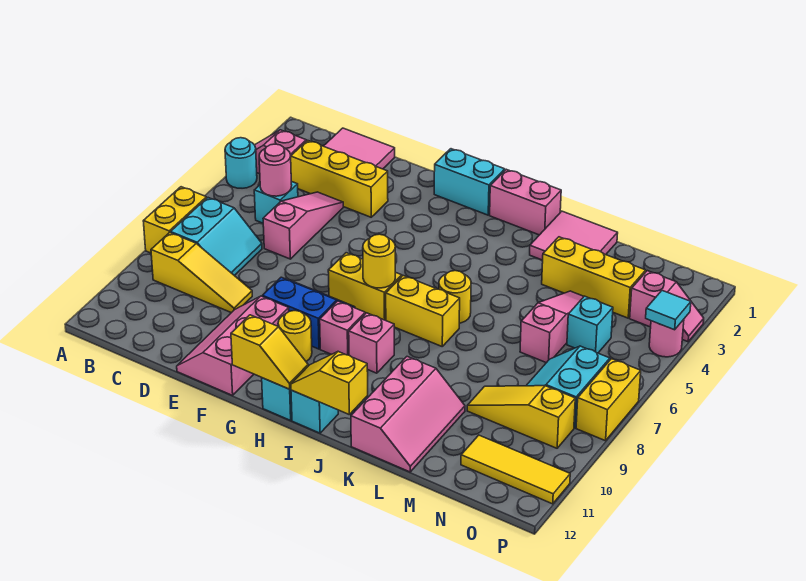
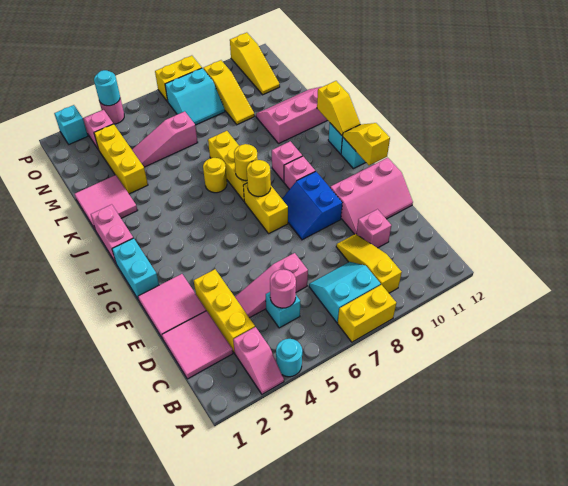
none -> pink 1x1 brick [357,209,391,248]
none -> pink 2x2 tile [138,274,206,337]
yellow 1x1 round brick [278,311,312,361] -> yellow 1x1 round brick moved to [234,144,258,181]
yellow 1x2 brick [386,276,460,346] -> yellow 1x3 brick [208,131,247,201]
cyan 1x1 brick [567,296,613,353] -> cyan 1x1 brick moved to [54,105,88,144]
yellow 1x3 tile [461,435,570,504] -> yellow 1x3 slope [230,33,280,95]
cyan 1x1 tile [646,291,691,330] -> cyan 1x1 round brick [94,70,120,106]

